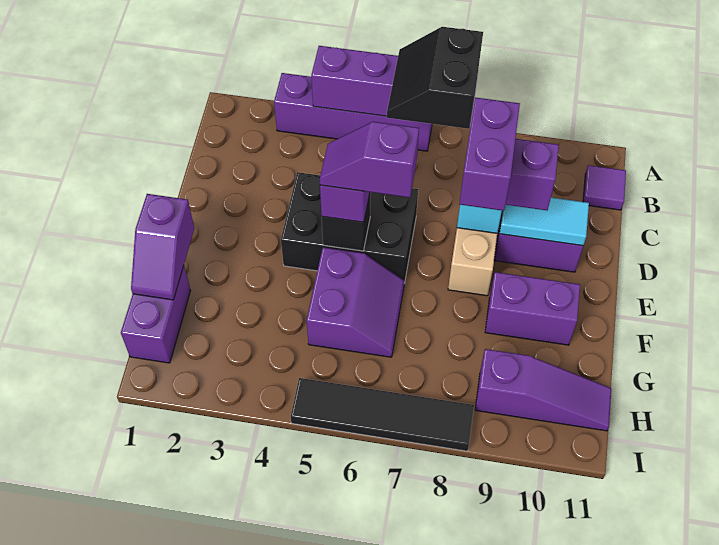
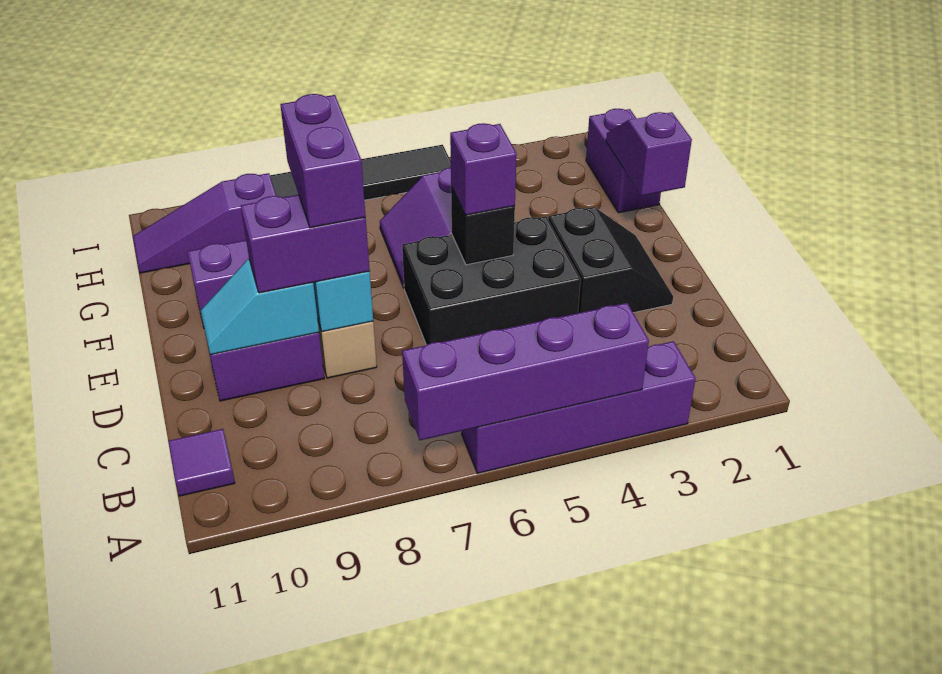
black 2x2 slope [387,27,483,129] -> black 2x2 slope moved to [548,207,673,313]
cyan 1x2 tile [500,198,589,246] -> cyan 1x2 slope [201,259,319,355]
purple 1x2 slope [320,122,419,198] -> none

